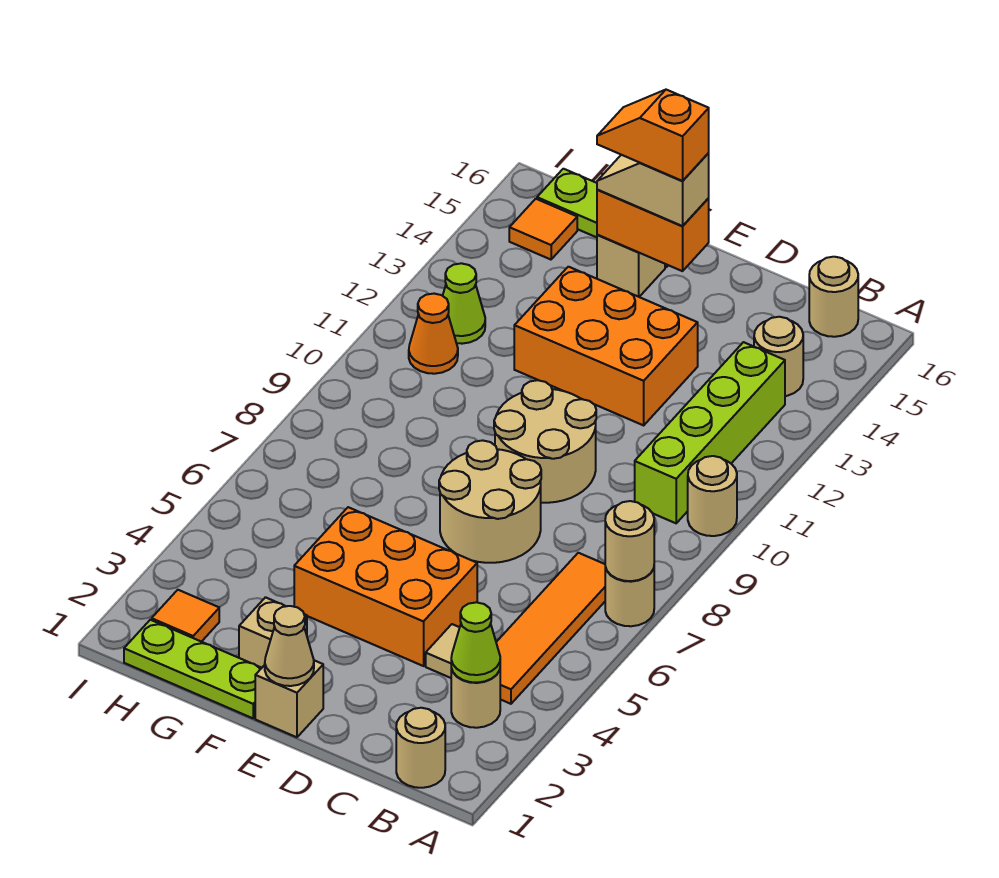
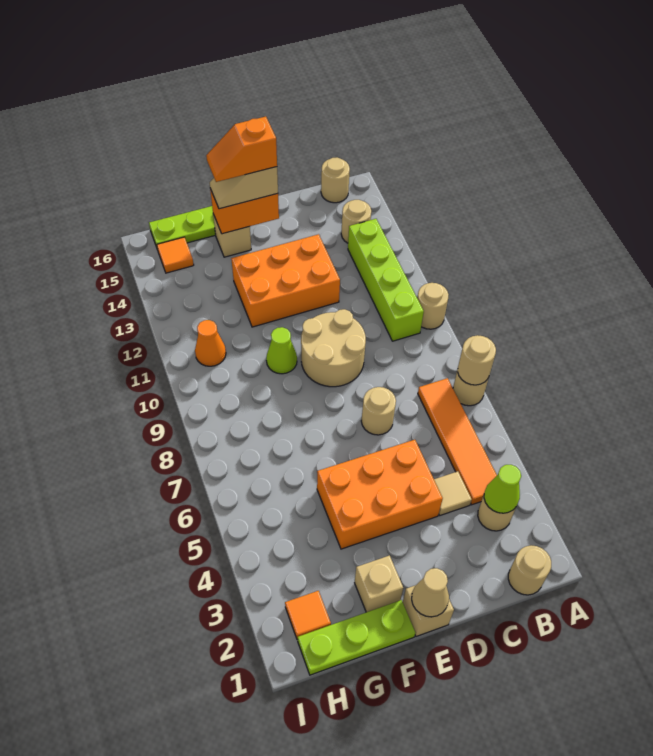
tan 2x2 round brick [439,440,541,563] -> tan 1x1 round brick [361,387,396,435]
lime 1x1 cone [443,263,485,344] -> lime 1x1 cone moved to [266,327,297,374]

